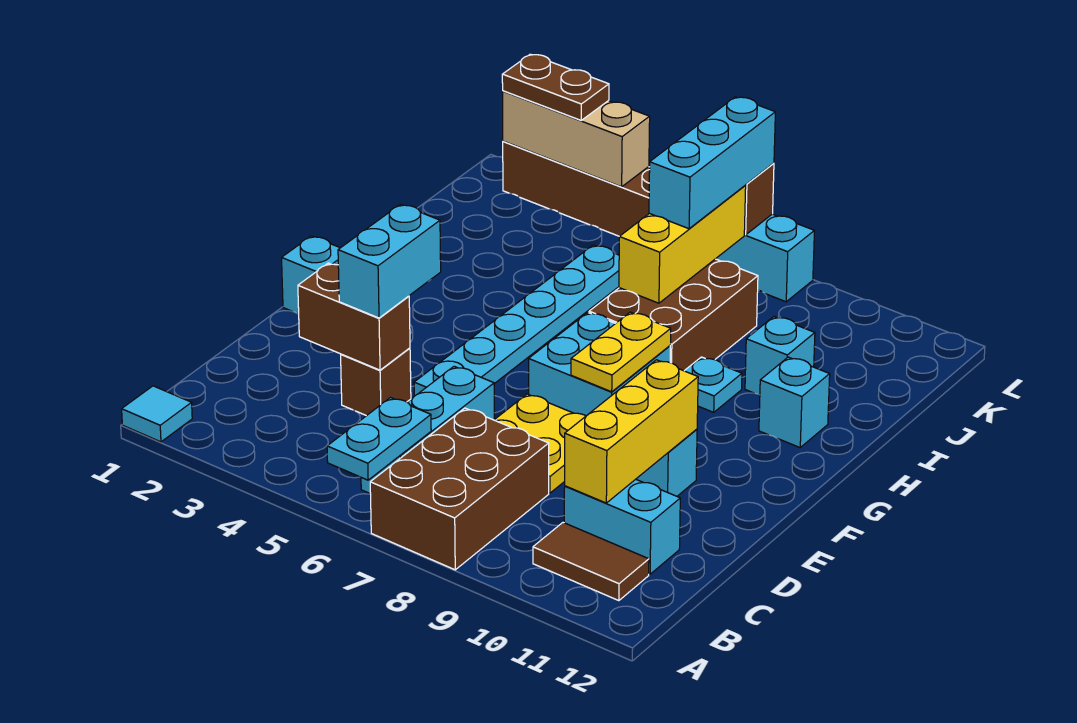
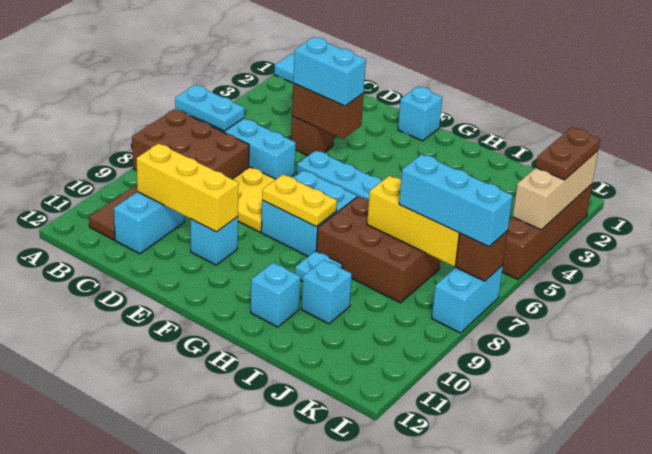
brown 1x2 brick [298,263,410,370] -> brown 1x2 brick turned to [292,83,364,139]

